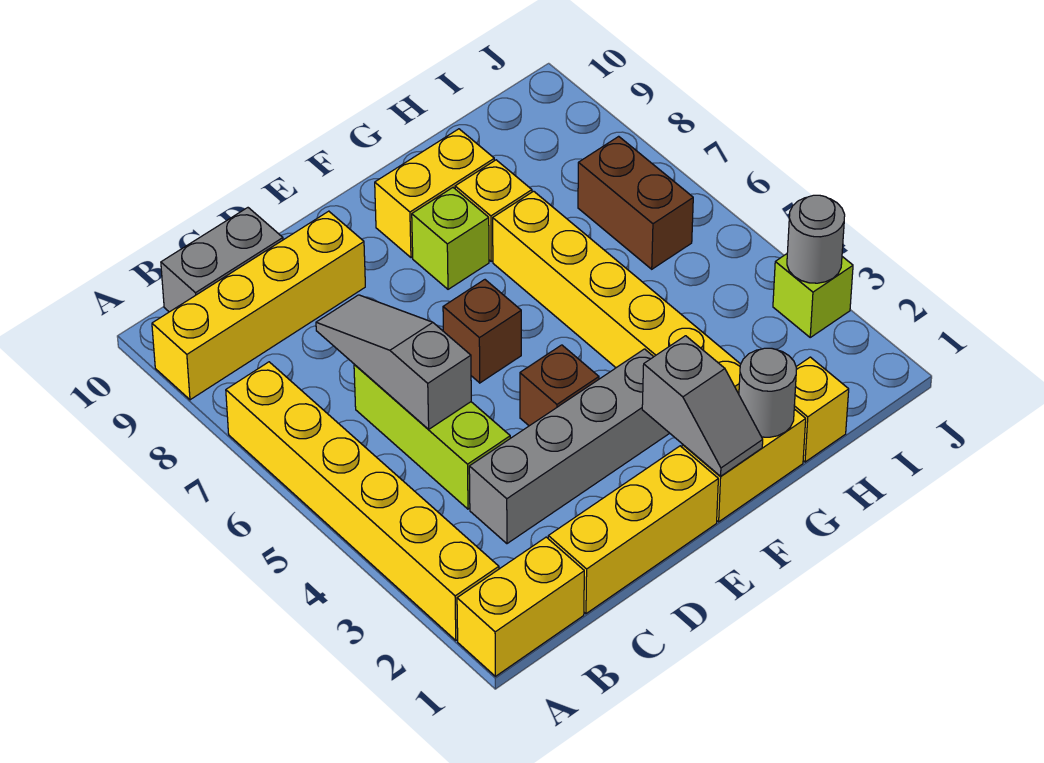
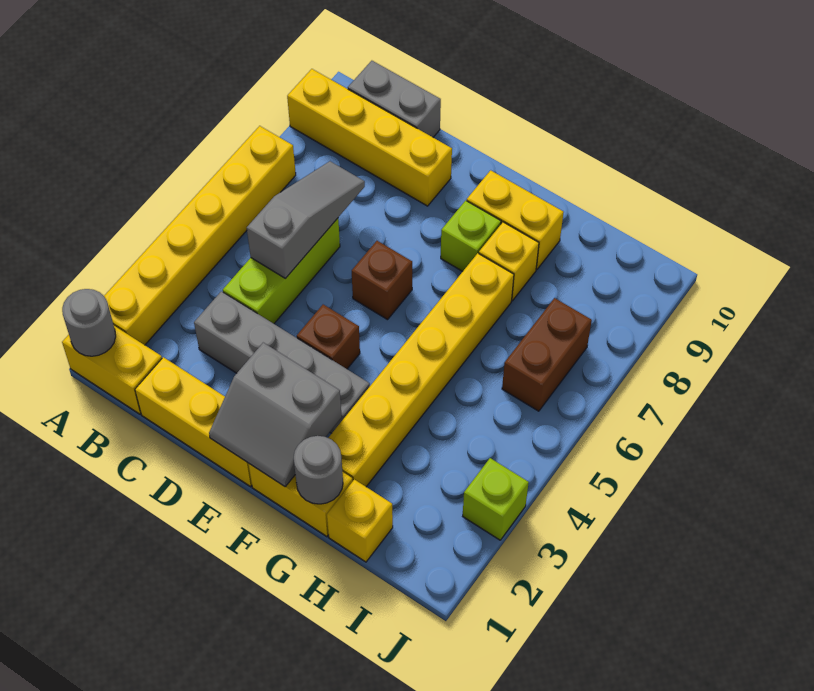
grey 1x2 slope [642,336,763,476] -> grey 2x2 slope [209,343,342,486]
grey 1x1 round brick [787,195,845,283] -> grey 1x1 round brick moved to [62,289,116,356]

